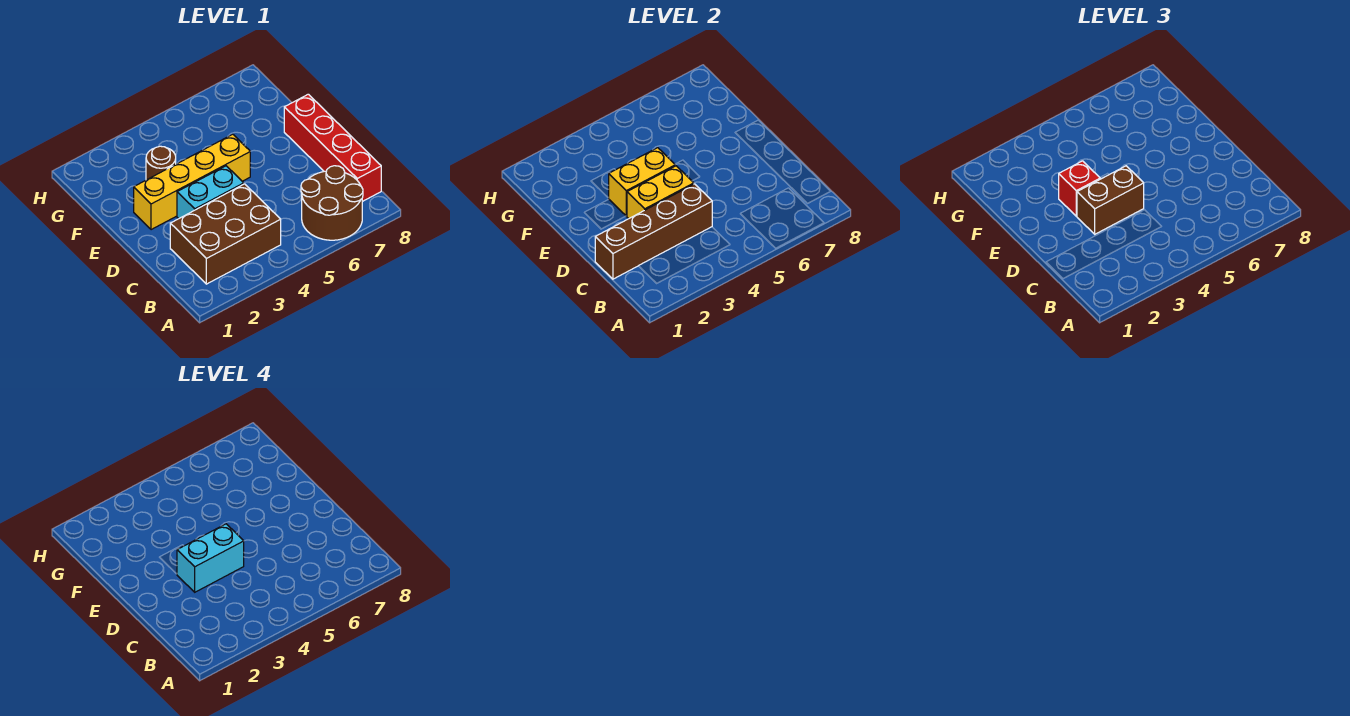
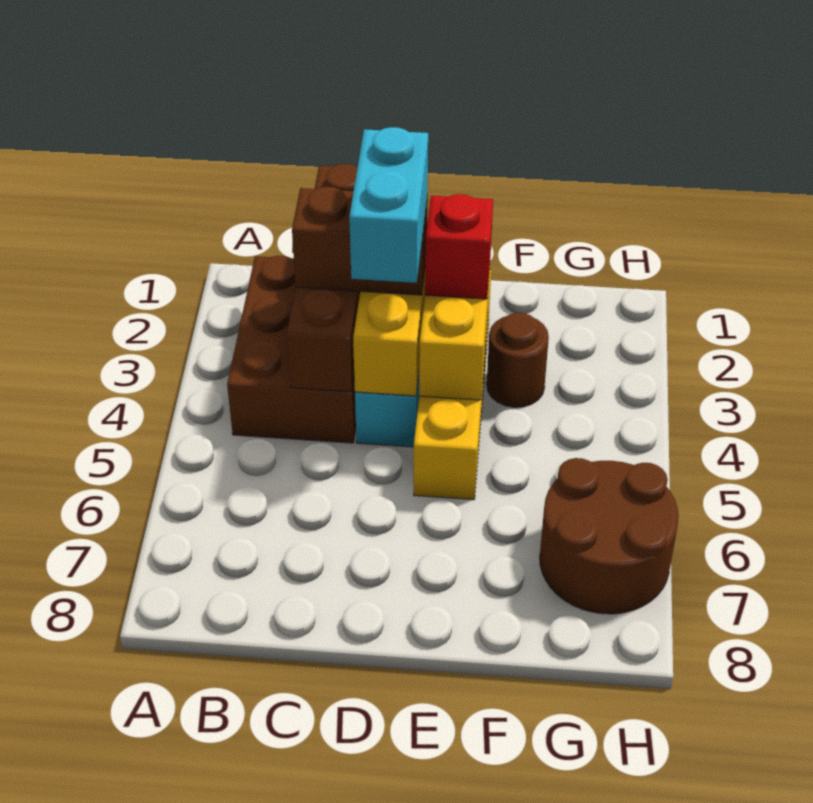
brown 2x2 round brick [301,166,363,240] -> brown 2x2 round brick moved to [540,458,679,614]
red 1x4 brick [284,94,381,202] -> none
brown 1x2 brick [1077,166,1144,234] -> brown 1x2 brick turned to [292,187,428,295]

